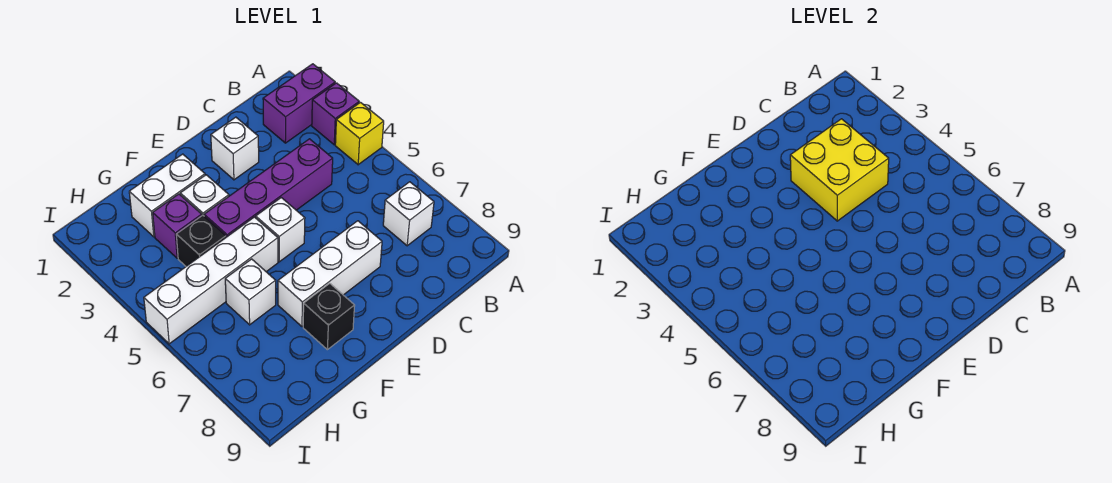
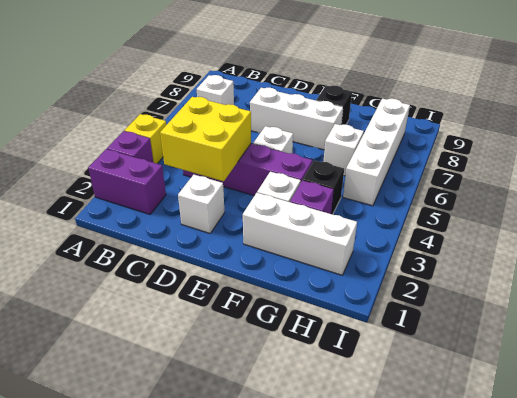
white 1x2 brick [129,154,205,237] -> white 1x3 brick [243,193,357,275]
white 1x4 brick [144,217,278,344] -> white 1x4 brick turned to [343,99,410,206]

